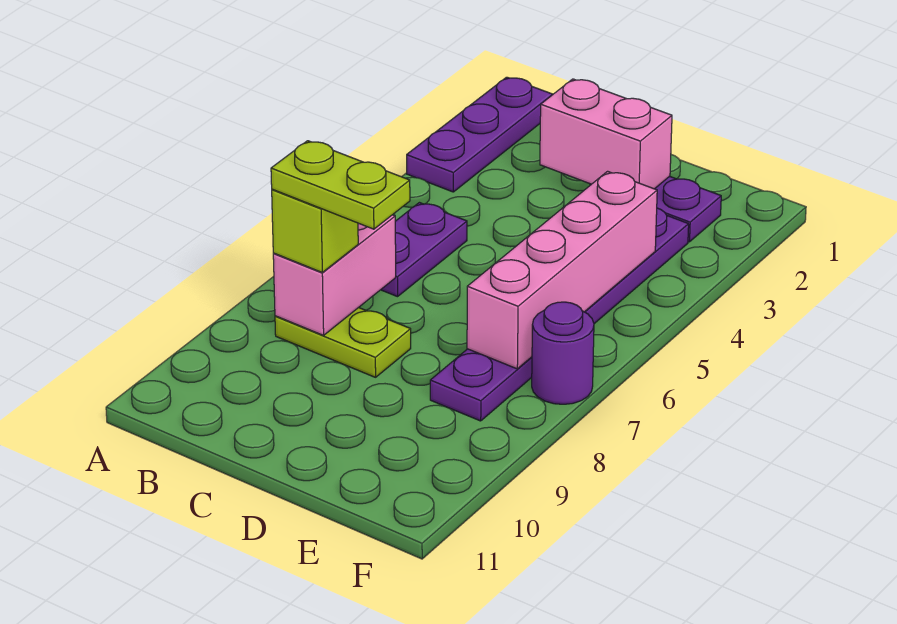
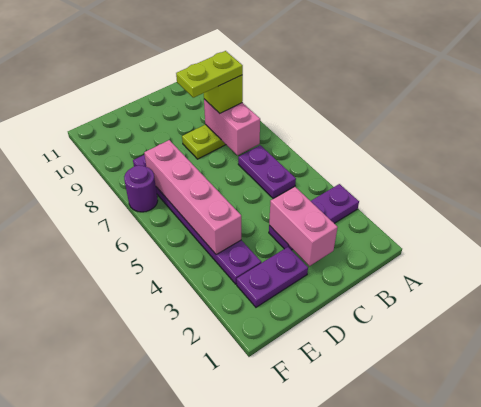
purple 1x3 plate [407,77,553,192] -> purple 1x3 plate turned to [269,184,359,250]
pink 1x2 brick [540,79,672,189] -> pink 1x2 brick turned to [269,187,338,266]

